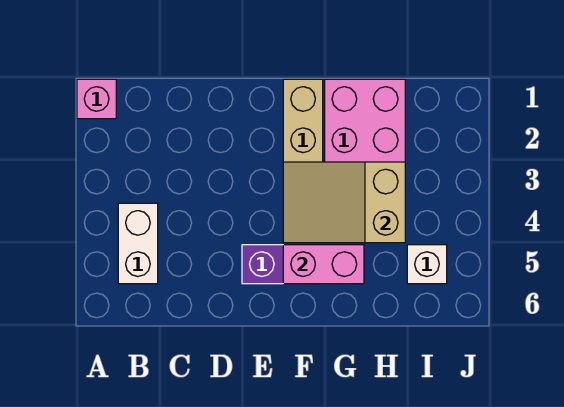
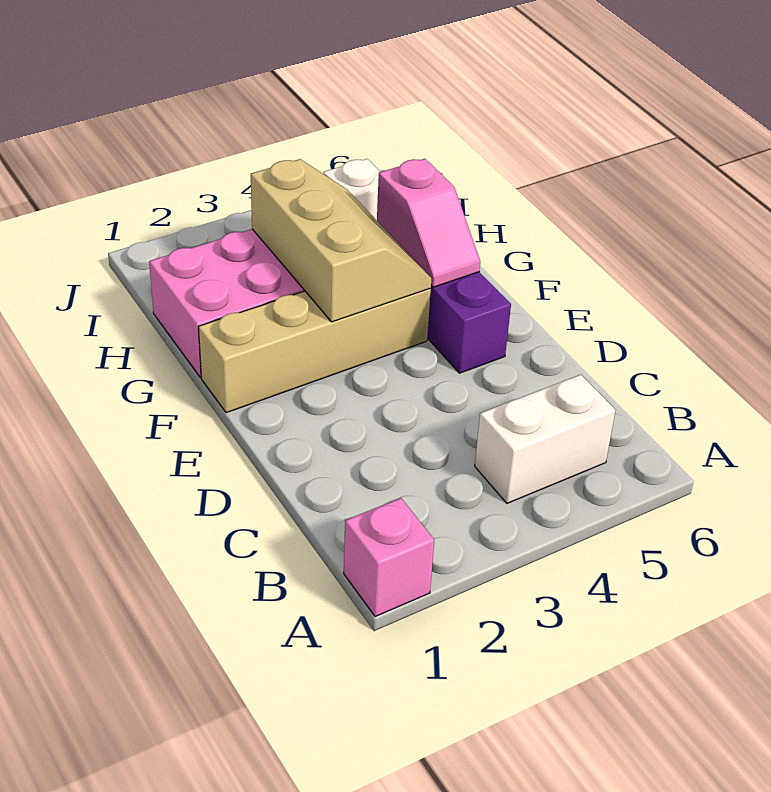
tan 2x3 slope [283,162,405,243] -> tan 2x3 slope turned to [251,159,431,322]
pink 1x2 brick [283,245,364,284] -> pink 1x2 slope [377,159,480,287]

